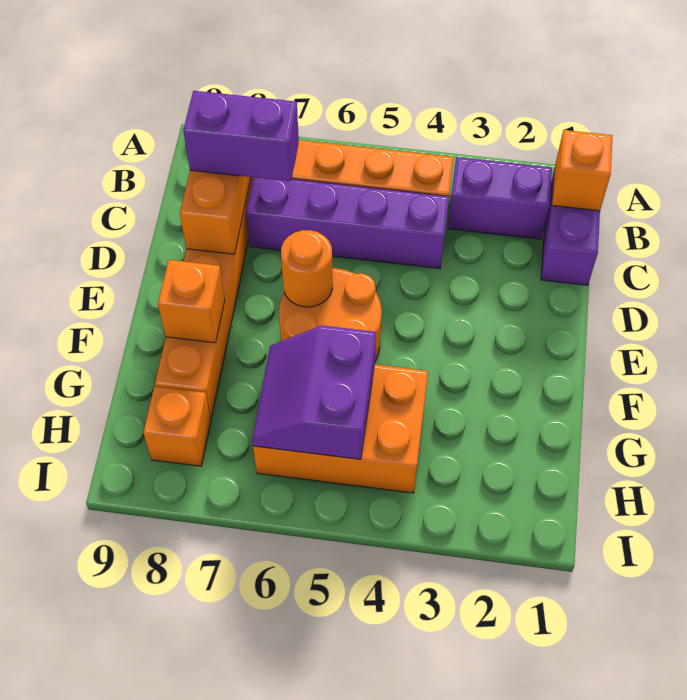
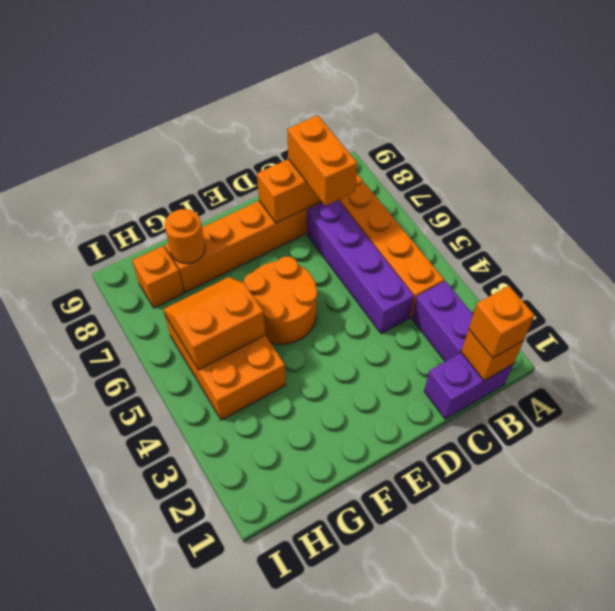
purple 1x2 brick [183,91,299,181] -> orange 1x2 brick [287,115,357,206]
orange 1x1 round brick [281,230,333,307] -> orange 1x1 round brick moved to [165,209,205,263]
orange 1x1 brick [158,260,225,343] -> orange 1x1 brick moved to [469,286,534,358]
purple 2x2 slope [252,326,376,459] -> orange 2x2 slope [163,277,265,370]

